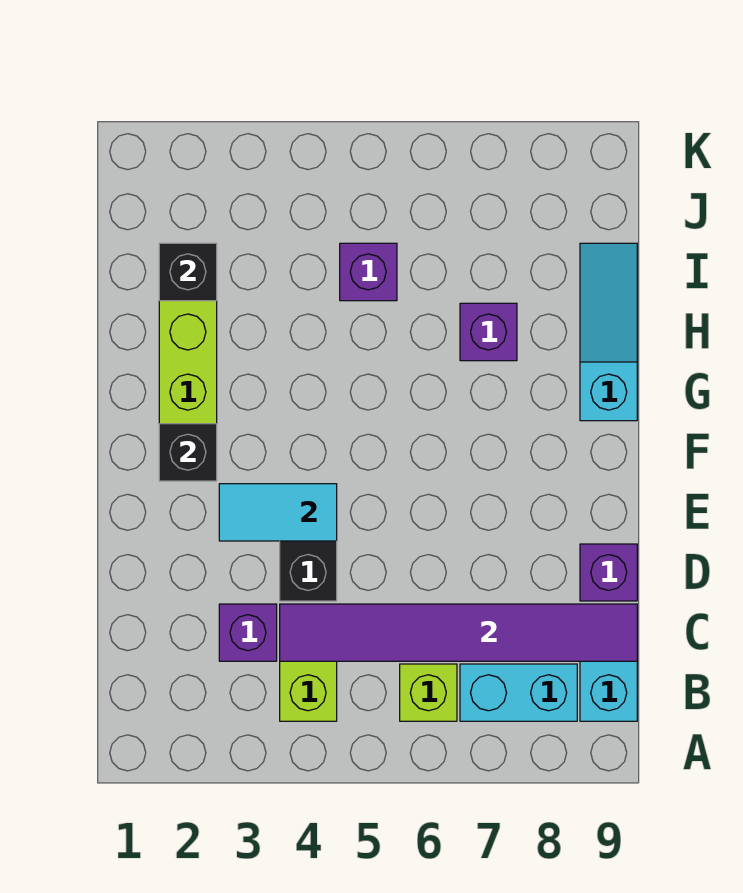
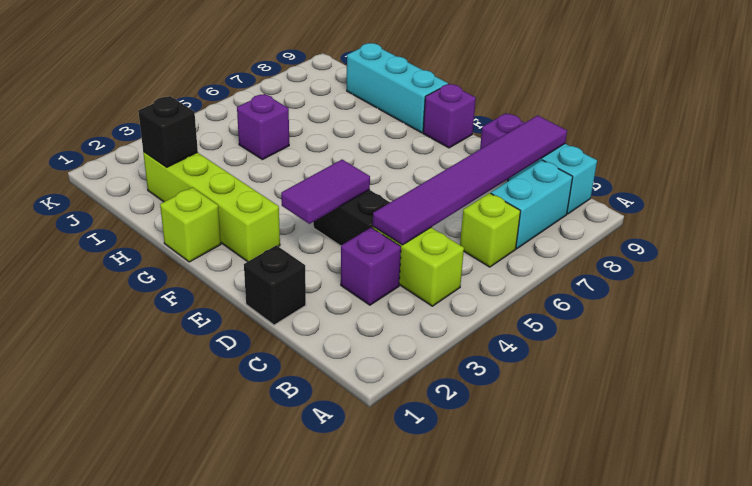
cyan 1x2 tile [219,484,337,541] -> purple 1x2 tile [281,160,370,224]
black 1x1 brick [159,424,217,481] -> black 1x1 brick moved to [244,245,306,325]
none -> lime 1x1 brick [160,188,221,262]
cyan 1x3 slope [580,243,637,421] -> cyan 1x3 brick [347,43,448,133]
purple 1x1 brick [460,303,517,361] -> purple 1x1 brick moved to [423,84,476,148]

